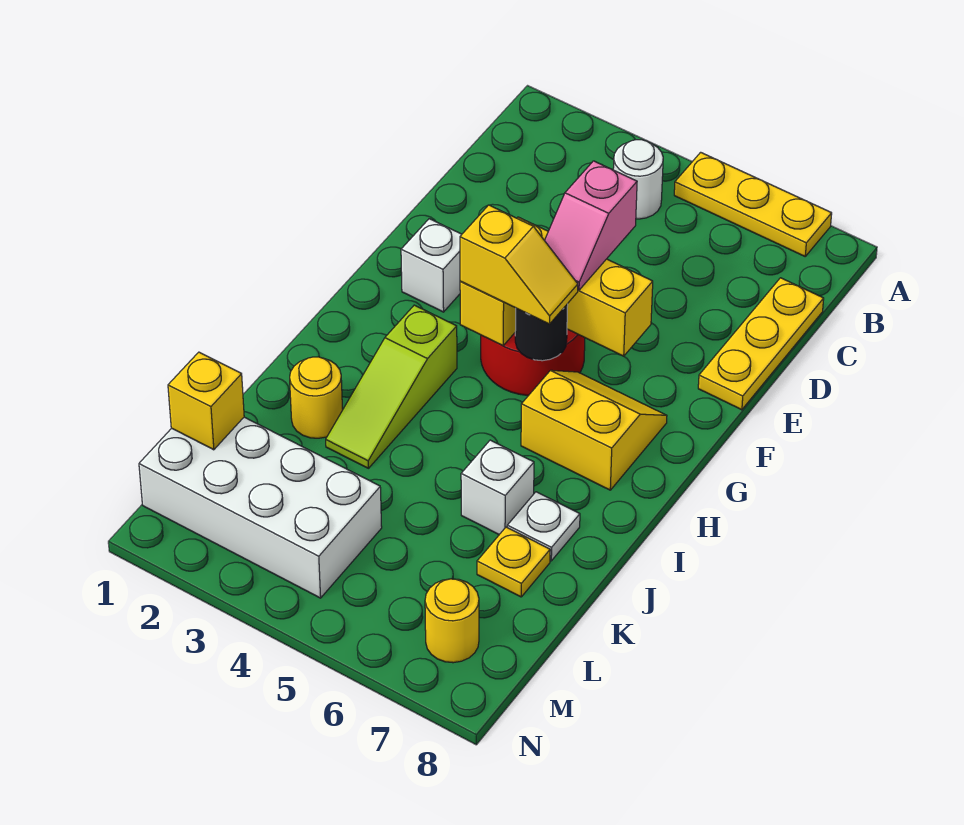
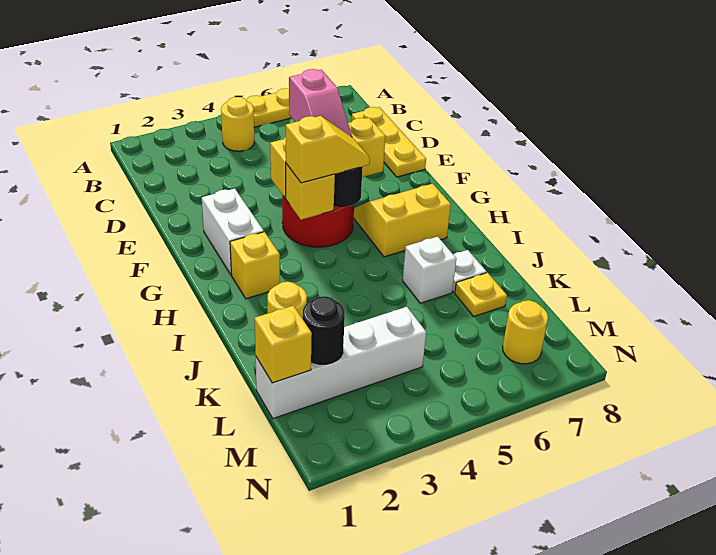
white 1x1 round brick [613,140,663,219] -> yellow 1x1 round brick [221,97,254,151]
white 1x1 brick [401,219,462,312] -> white 1x2 brick [202,188,264,275]
none -> yellow 1x1 brick [230,232,280,299]
lime 1x3 slope [326,305,457,468] -> none
white 2x4 brick [139,417,382,598] -> white 1x4 brick [256,307,426,418]
none -> black 1x1 round brick [303,296,345,364]

